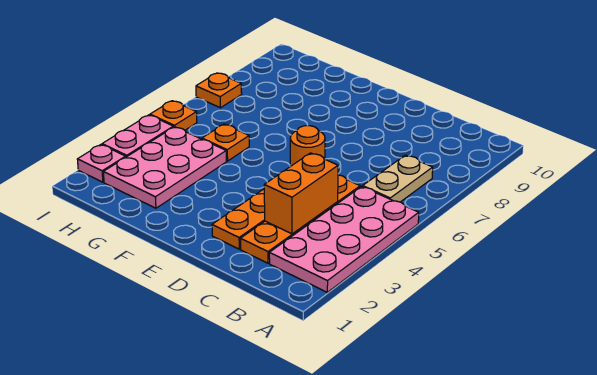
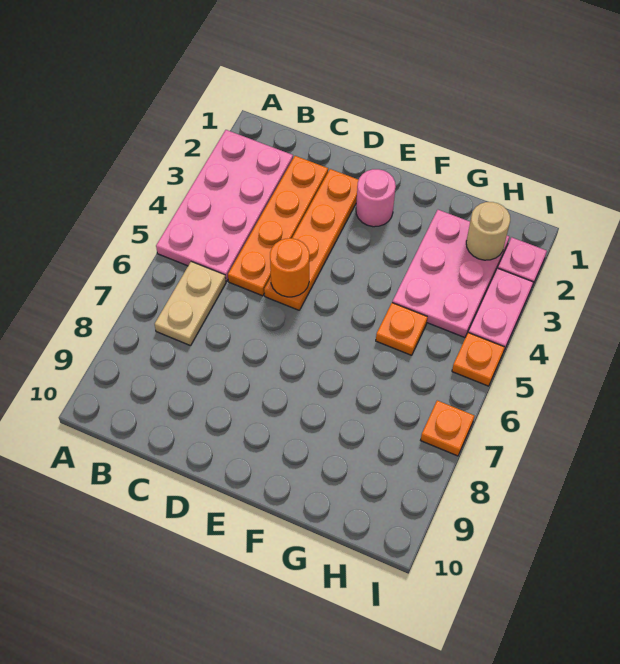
orange 1x2 brick [264,153,338,234] -> none
none -> pink 1x1 round brick [356,169,396,227]
none -> tan 1x1 round brick [466,202,510,260]

